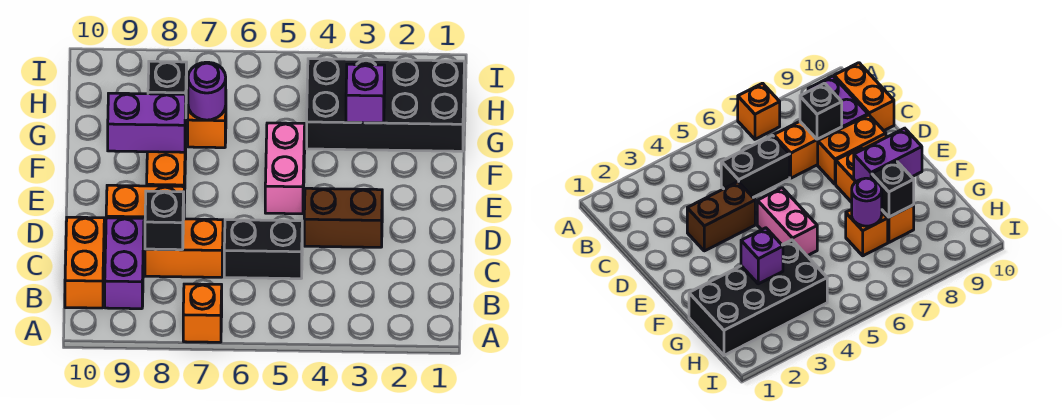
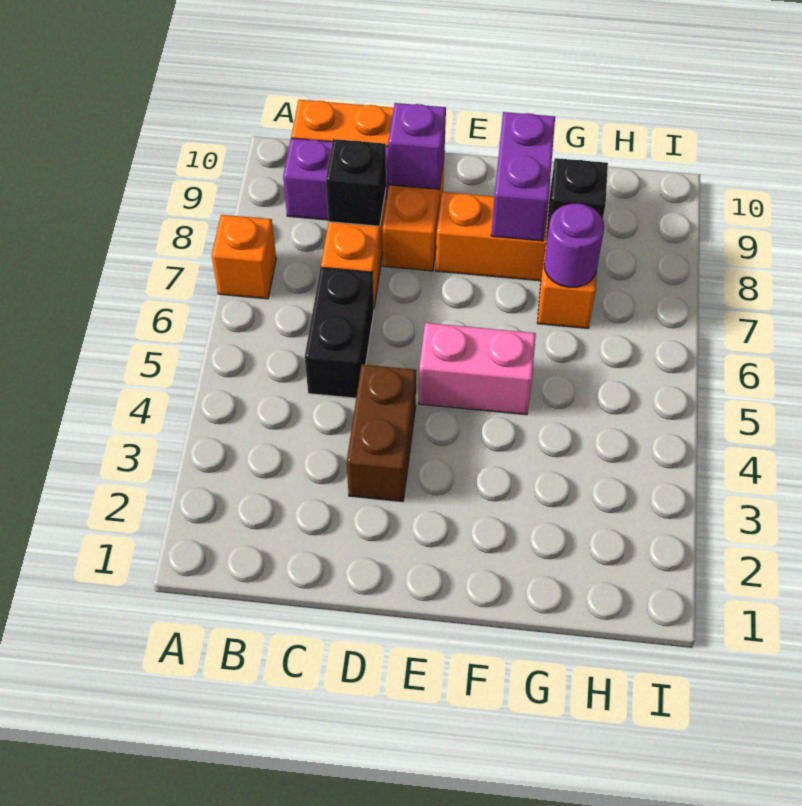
black 2x4 brick [307,59,464,151] -> none
purple 1x1 brick [346,64,385,123] -> purple 1x1 brick moved to [388,103,446,189]

